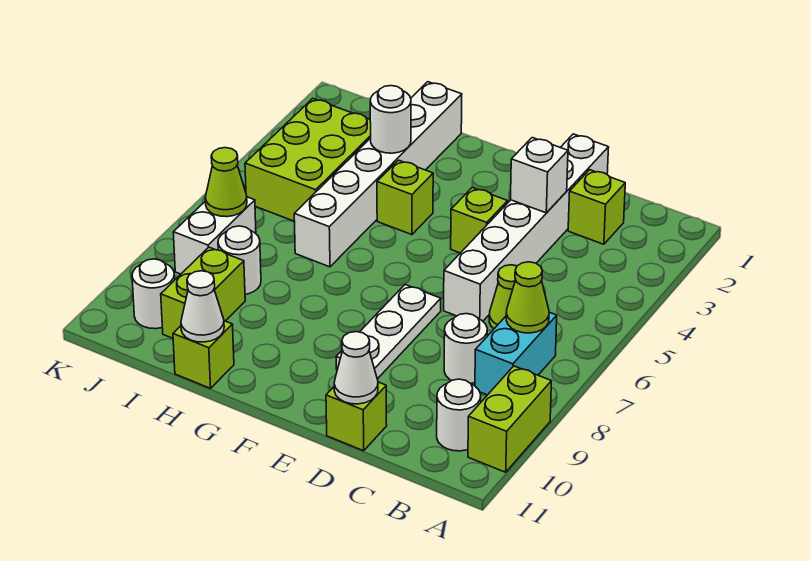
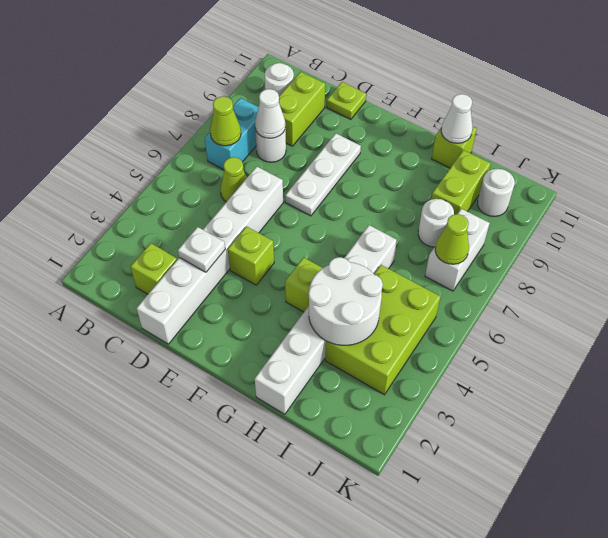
lime 1x2 brick [468,366,552,472] -> lime 1x2 brick moved to [279,72,325,146]
white 1x1 brick [511,138,568,213] -> white 1x1 plate [178,227,225,272]
lime 1x1 brick [326,382,387,451] -> lime 1x1 plate [327,82,366,119]
white 1x1 cone [334,332,378,404] -> white 1x1 cone moved to [255,89,285,138]
white 1x1 round brick [370,86,411,153] -> white 2x2 round brick [309,257,383,345]

